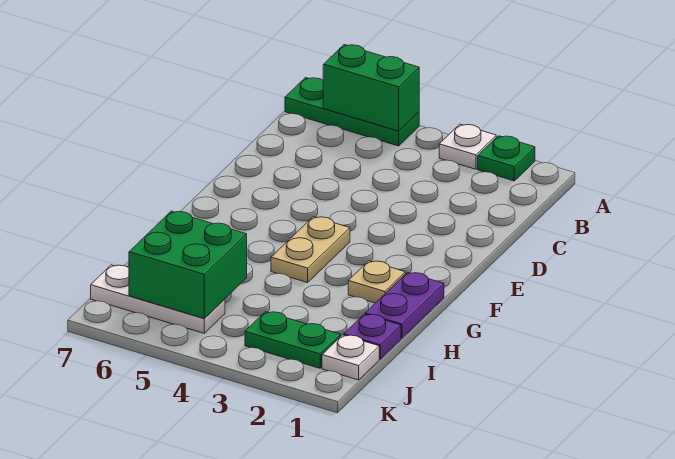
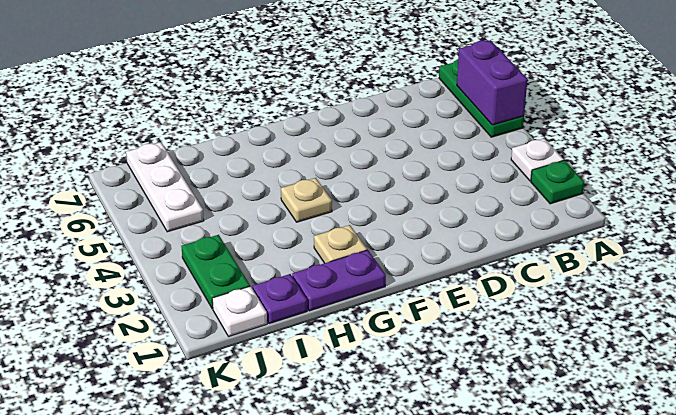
green 1x2 brick [323,45,419,131] -> purple 1x2 brick [457,40,527,125]
tan 1x2 plate [271,217,350,283] -> tan 1x1 plate [281,178,332,222]
green 2x2 brick [129,211,247,319] -> none

